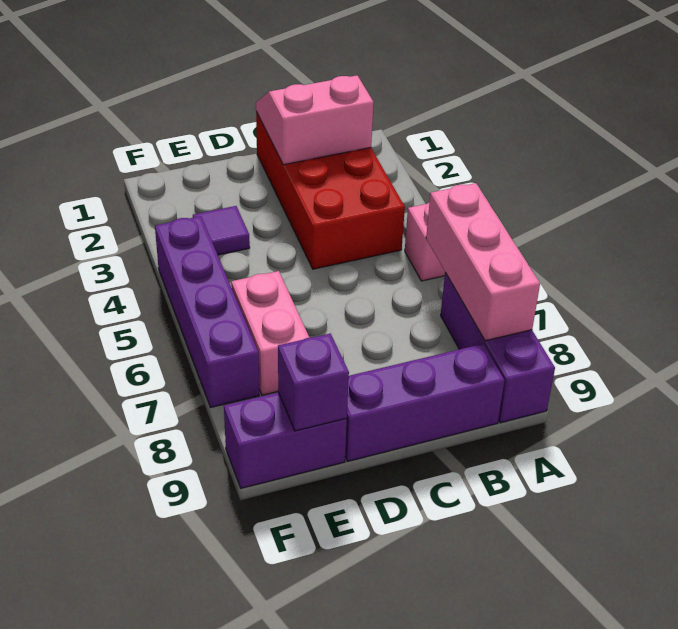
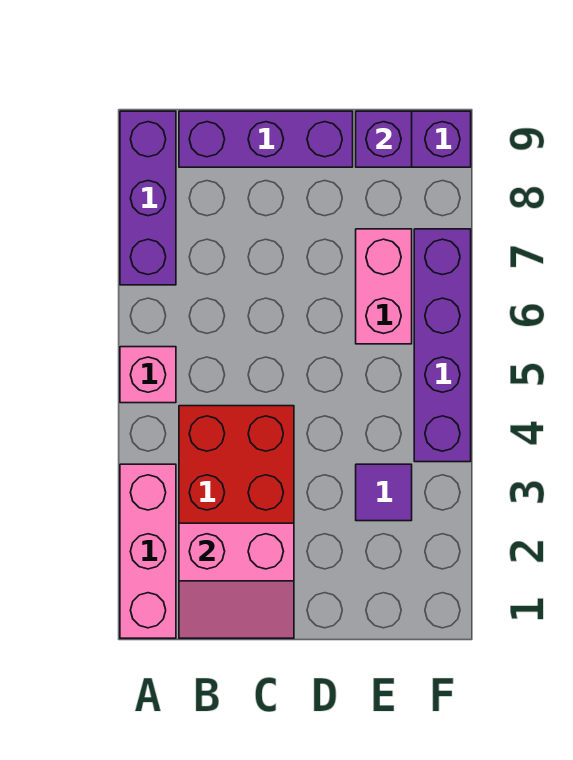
pink 1x3 brick [426,183,540,341] -> pink 1x3 brick moved to [120,464,176,638]

